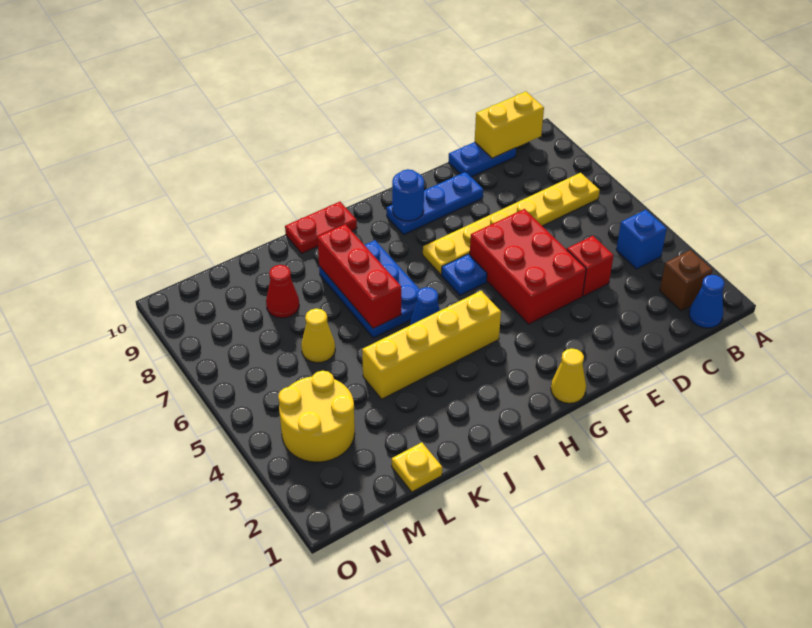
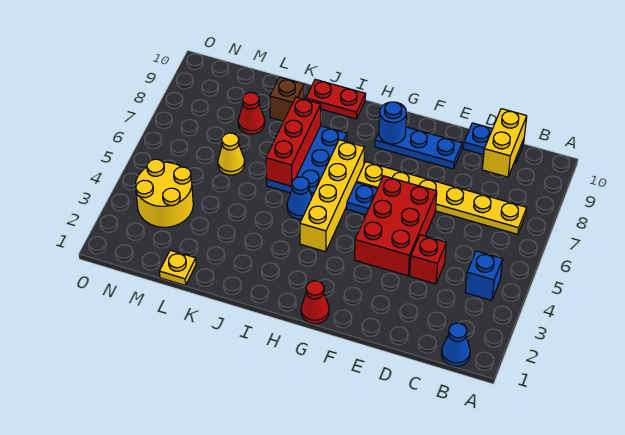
brown 1x1 brick [660,250,712,311] -> brown 1x1 brick moved to [270,77,304,121]
yellow 1x2 brick [475,92,544,158] -> yellow 1x2 brick turned to [482,109,527,177]
yellow 1x1 cone [551,348,586,403] -> red 1x1 cone [301,281,329,324]
yellow 1x4 brick [362,291,501,399] -> yellow 1x4 brick turned to [300,140,365,252]

